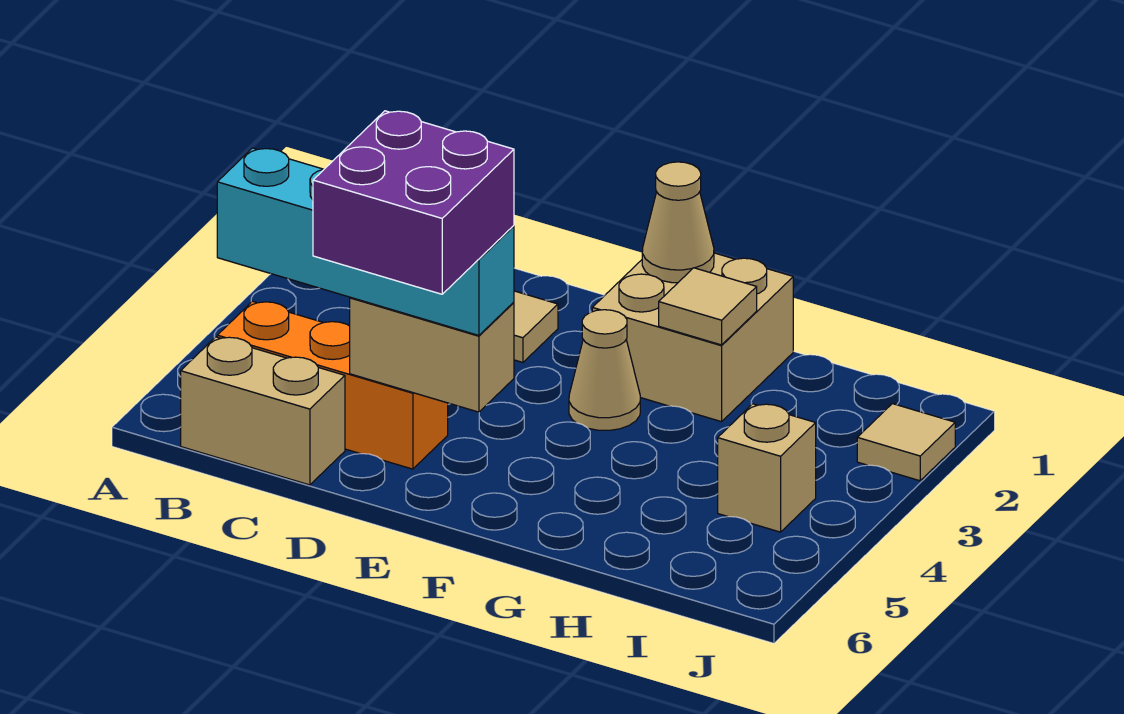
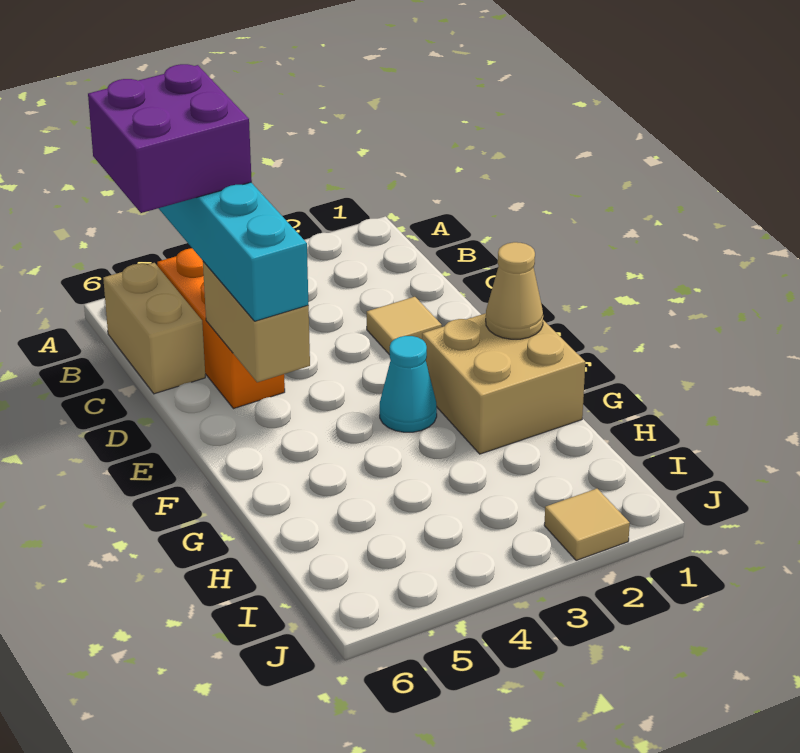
purple 2x2 brick [313,111,514,294] -> purple 2x2 brick moved to [88,64,252,213]
tan 1x1 cone [569,310,640,430] -> cyan 1x1 cone [380,336,437,432]
tan 1x1 tile [659,268,757,345] -> none
tan 1x1 brick [718,404,816,532] -> none

